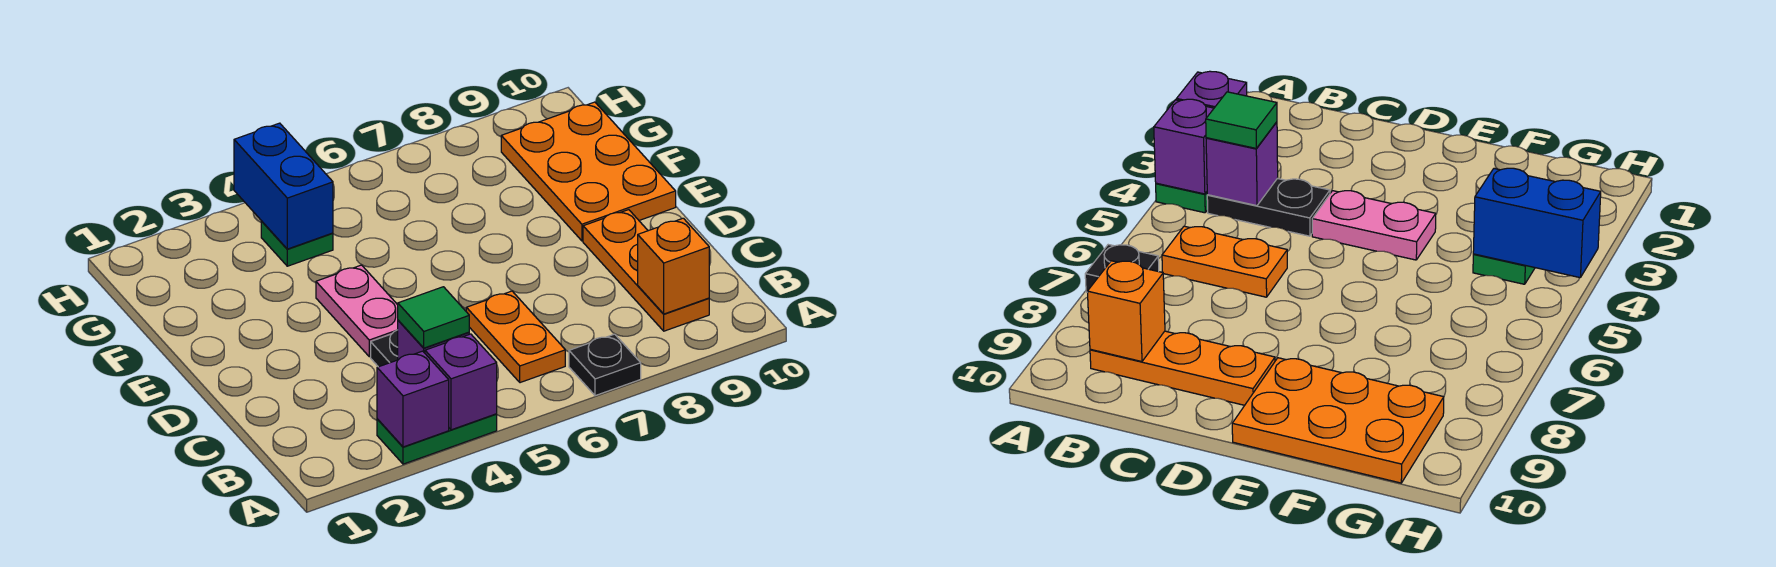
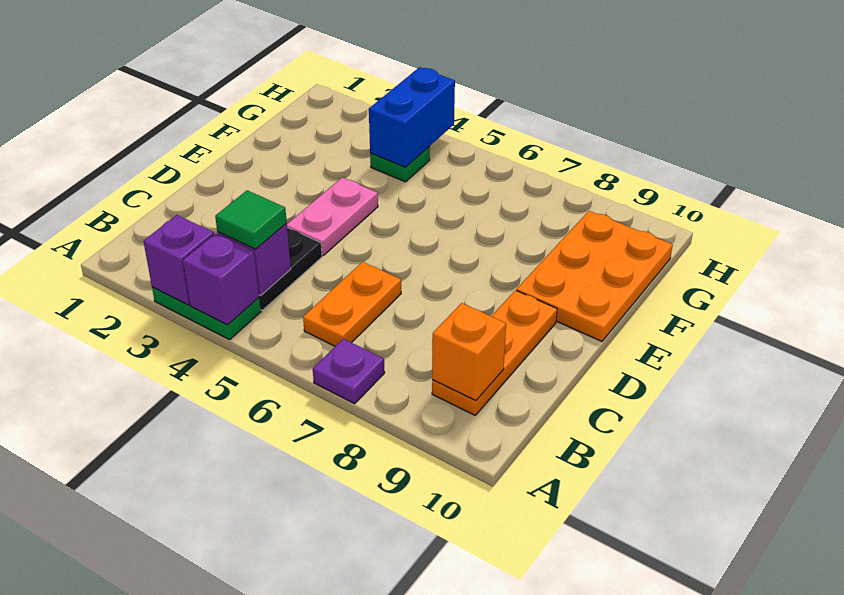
black 1x1 plate [569,334,641,396] -> purple 1x1 plate [313,339,385,404]

